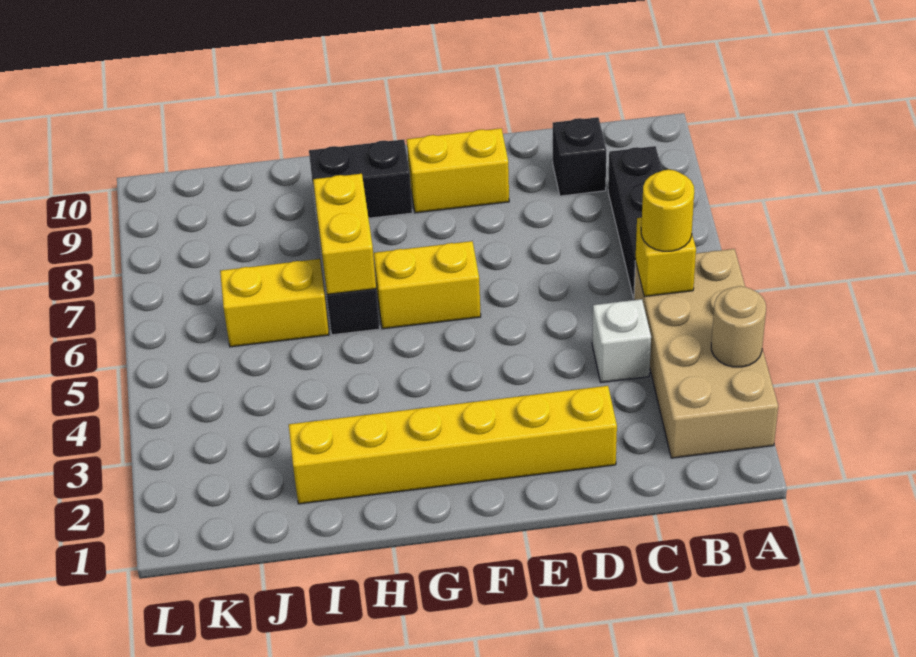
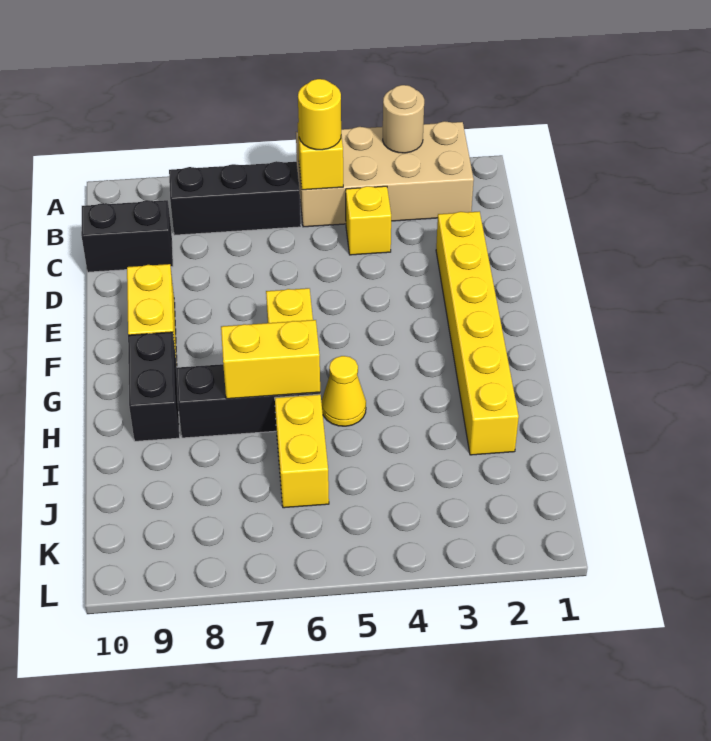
white 1x1 brick [592,299,651,382] -> yellow 1x1 brick [346,186,391,255]
black 1x1 brick [553,117,606,196] -> black 1x2 brick [81,200,173,272]
none -> yellow 1x1 cone [322,356,366,426]

